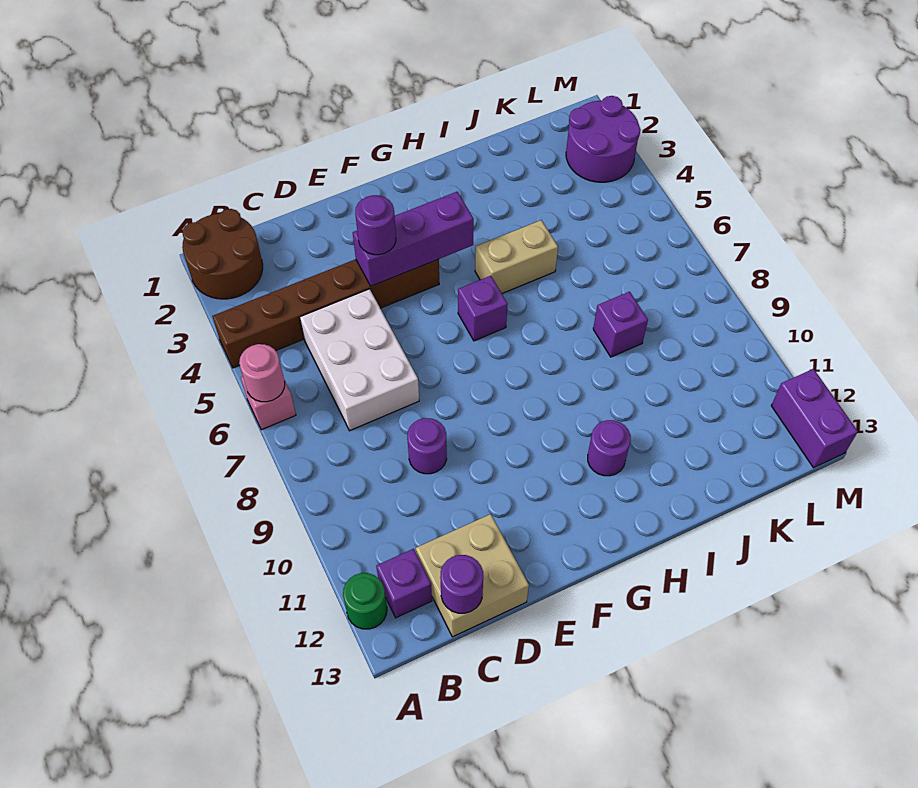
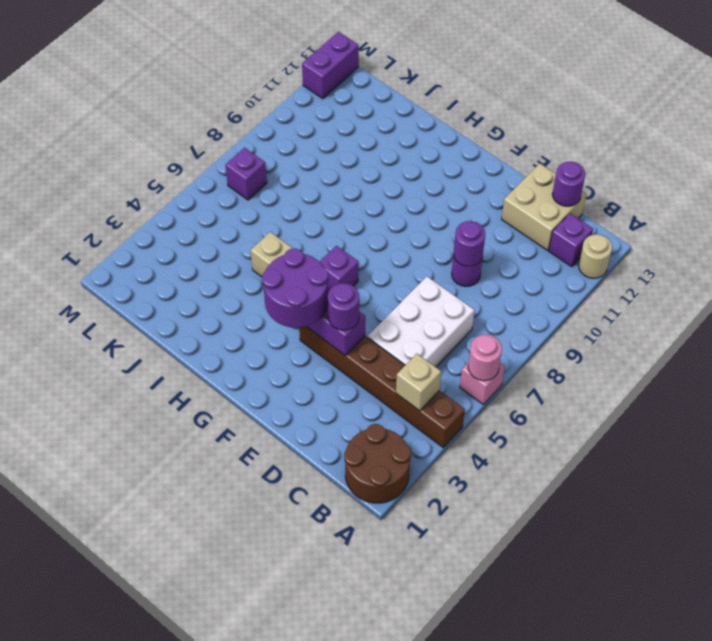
green 1x1 round brick [343,573,387,629] -> tan 1x1 round brick [579,234,612,278]
none -> tan 1x1 brick [396,354,441,411]
purple 1x1 round brick [588,420,631,476] -> purple 1x1 round brick moved to [454,221,485,266]
purple 1x1 brick [593,292,648,357] -> purple 1x1 brick moved to [225,148,267,200]
purple 2x2 round brick [566,96,641,182] -> purple 2x2 round brick moved to [262,249,328,328]

